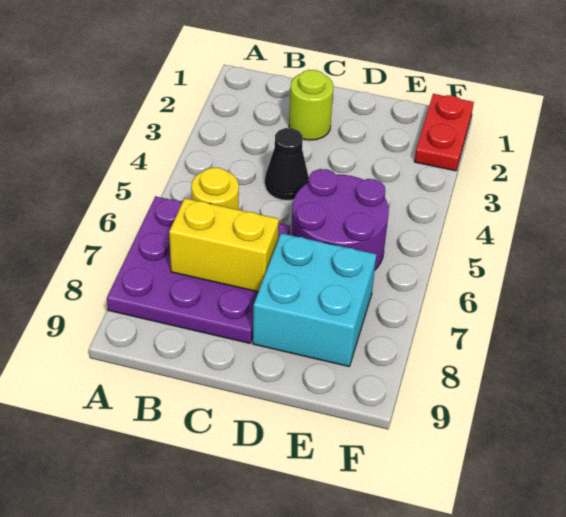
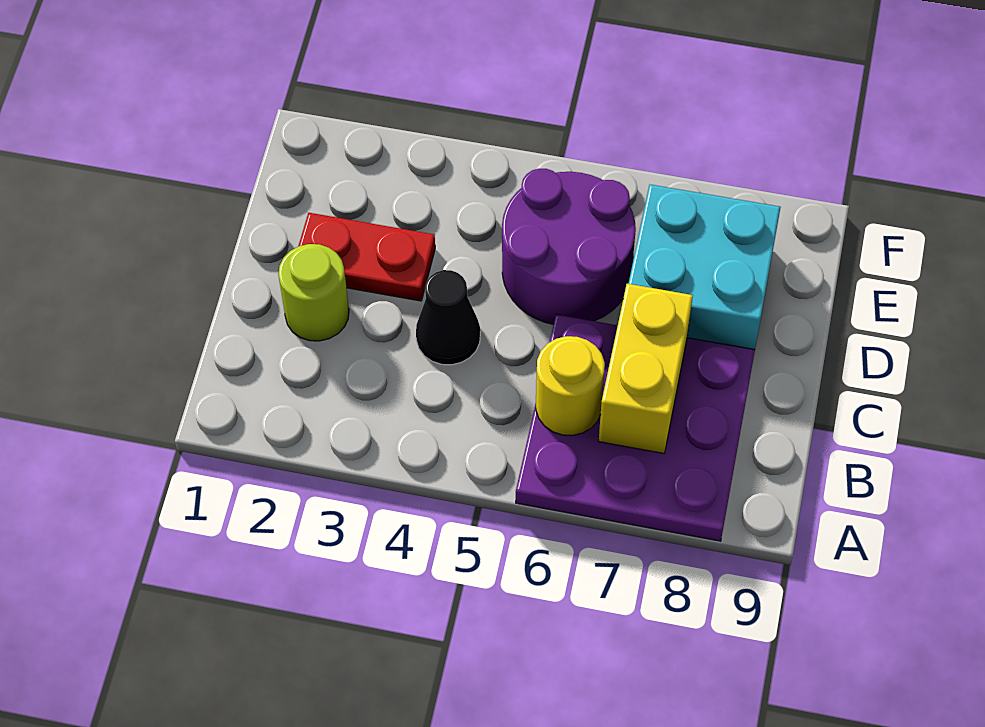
red 1x2 plate [414,94,474,171] -> red 1x2 plate moved to [299,213,435,301]

